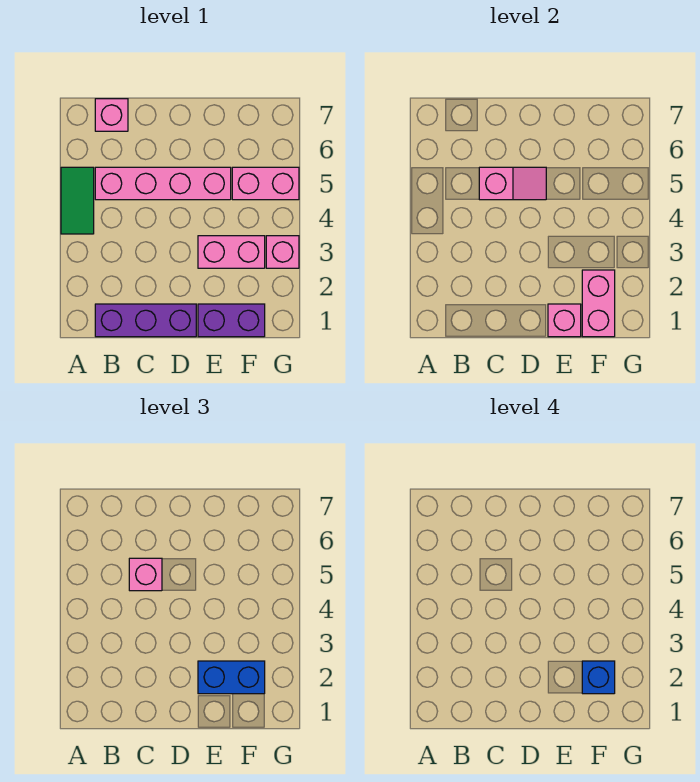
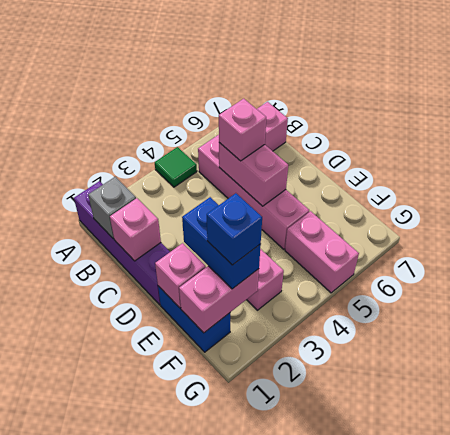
green 1x2 tile [61,167,94,234] -> green 1x1 tile [155,147,197,187]
purple 1x3 brick [95,304,196,337] -> purple 1x4 brick [74,181,170,305]
none -> grey 1x1 brick [88,177,136,239]
pink 1x2 slope [479,167,546,200] -> pink 1x2 brick [219,143,288,206]
purple 1x2 brick [198,304,265,337] -> blue 1x2 brick [158,286,230,352]
pink 1x1 brick [266,236,299,268] -> pink 1x1 brick moved to [110,198,161,261]

